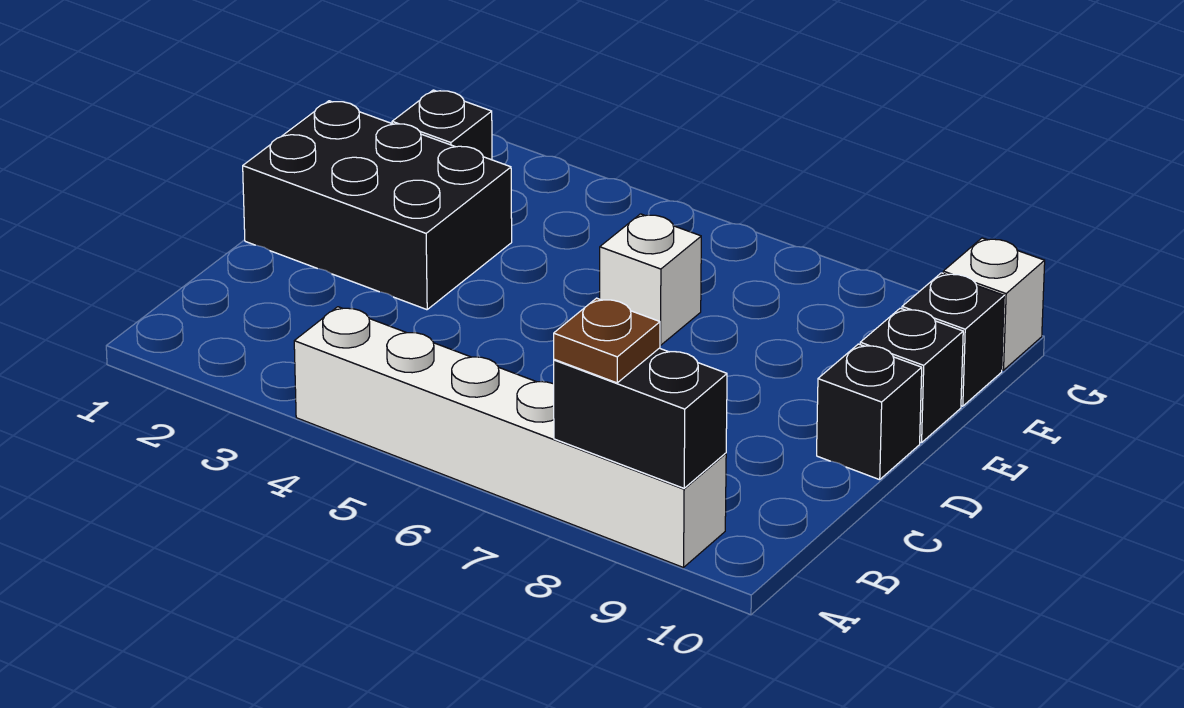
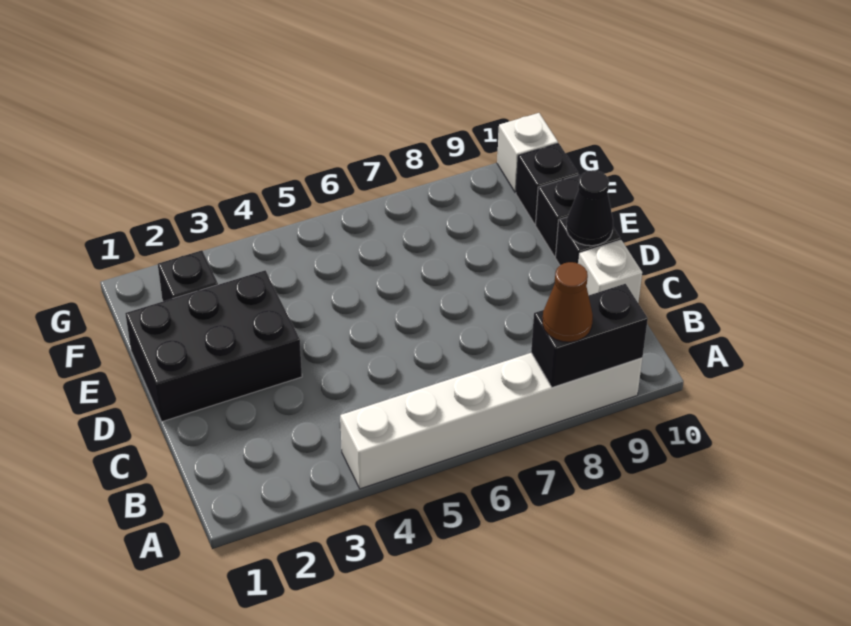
brown 1x1 plate [554,298,660,383] -> brown 1x1 cone [542,262,593,342]
none -> black 1x1 cone [566,170,613,246]
white 1x1 brick [600,214,701,345] -> white 1x1 brick moved to [578,240,642,302]

